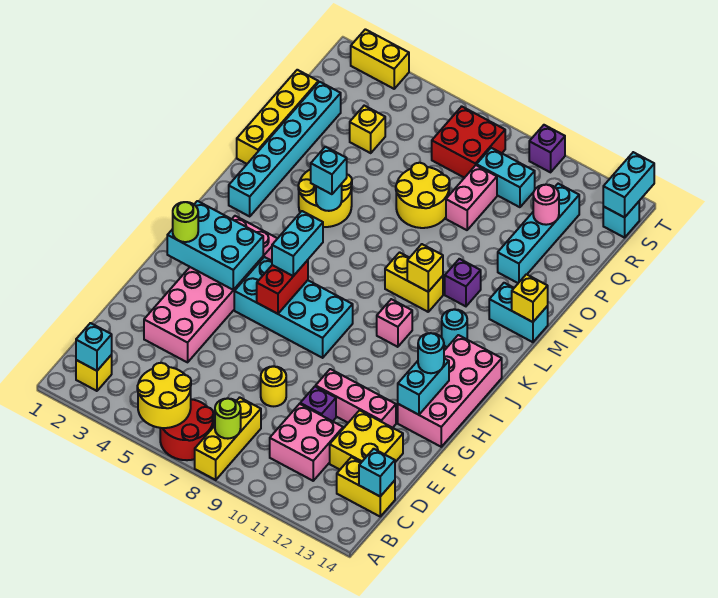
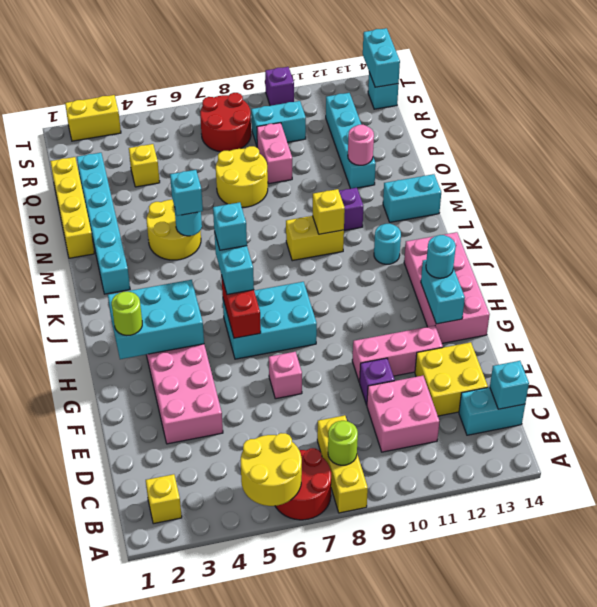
cyan 1x1 brick [76,323,112,371] -> cyan 1x1 brick moved to [213,202,247,250]
yellow 1x2 brick [337,457,395,516] -> cyan 1x2 brick [459,387,525,435]
yellow 1x1 round brick [261,366,286,406] -> none
cyan 2x4 brick [234,257,353,358] -> cyan 2x3 brick [223,282,317,359]
pink 1x1 brick [377,299,412,347] -> pink 1x1 brick moved to [269,352,302,399]
yellow 1x1 brick [512,274,548,322] -> none
pink 1x1 round brick [533,185,559,225] -> pink 1x1 round brick moved to [348,125,374,165]
red 2x2 brick [432,106,505,178] -> red 2x2 round brick [200,93,251,152]

